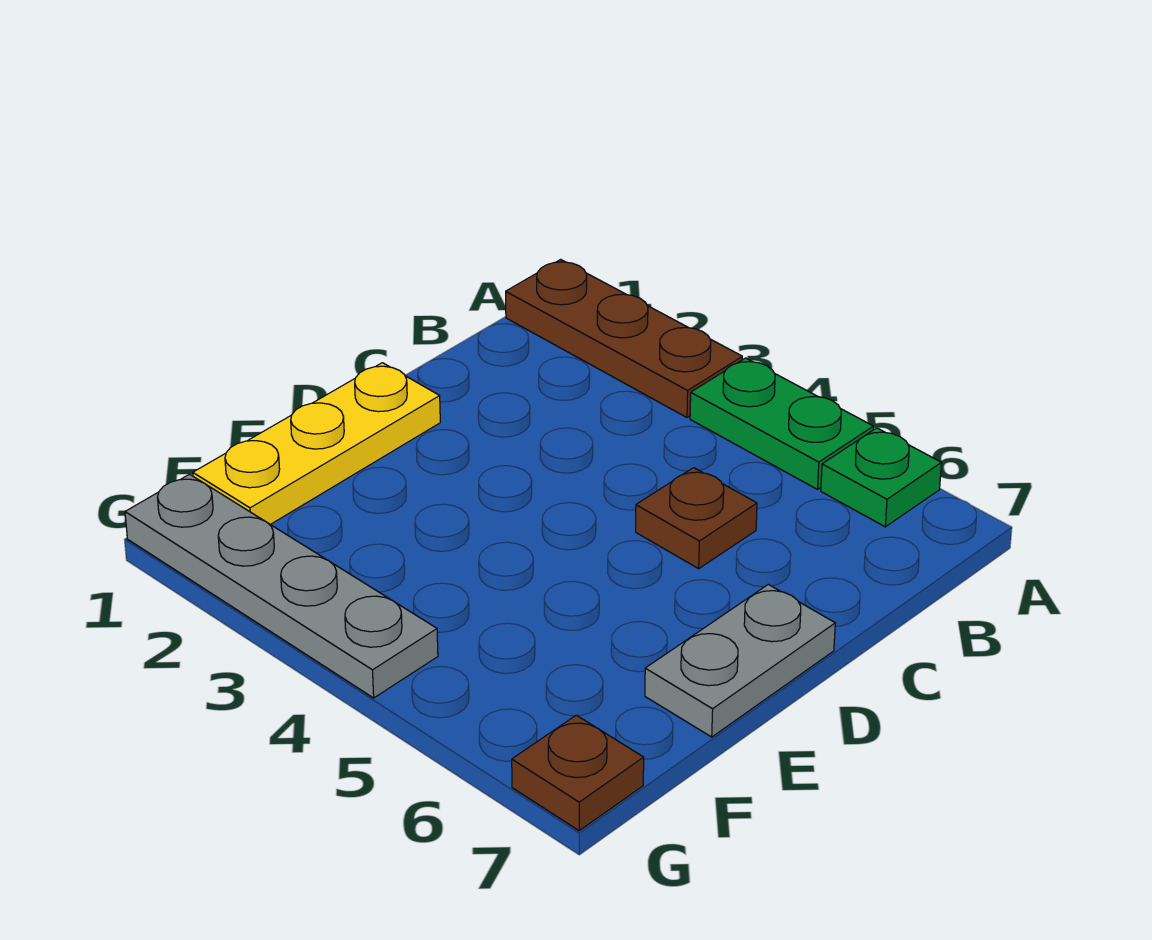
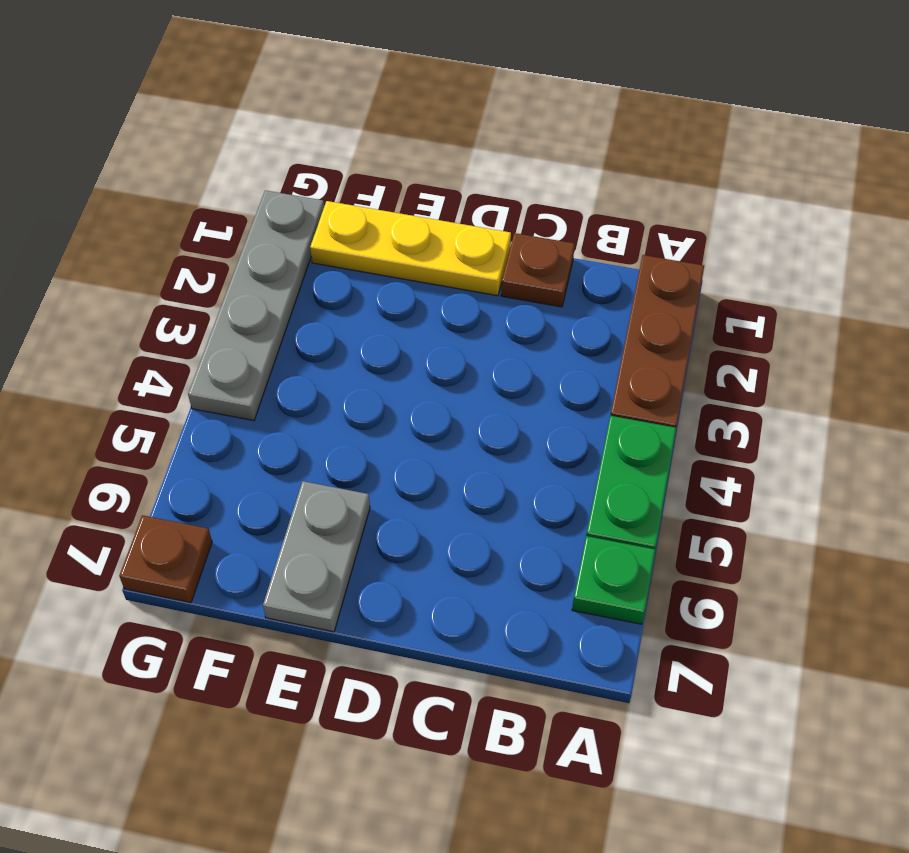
brown 1x1 plate [636,468,757,569] -> brown 1x1 plate moved to [501,233,575,307]
grey 1x2 plate [645,584,835,737] -> grey 1x2 plate turned to [263,481,370,632]

